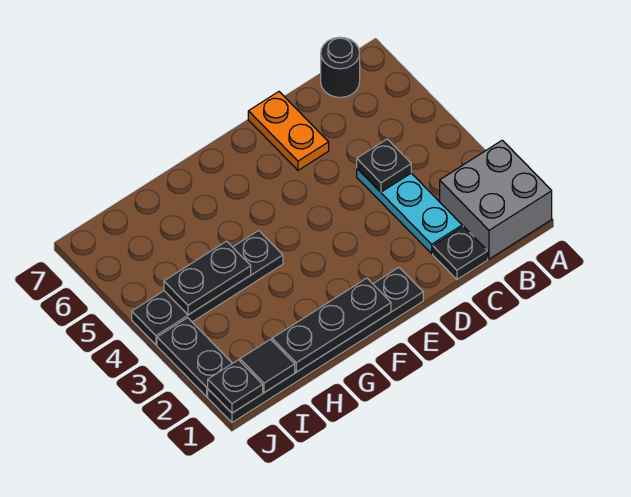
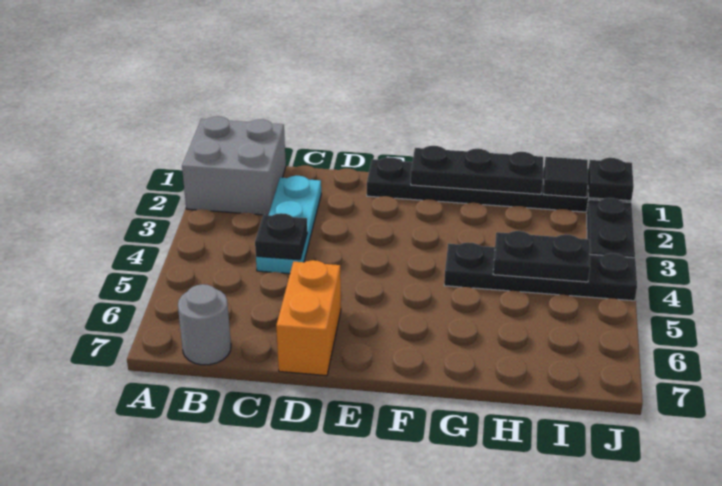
black 1x1 round brick [321,37,360,98] -> grey 1x1 round brick [178,284,231,365]
black 1x1 plate [433,226,488,279] -> none
orange 1x2 plate [248,92,329,170] -> orange 1x2 brick [276,260,341,376]

